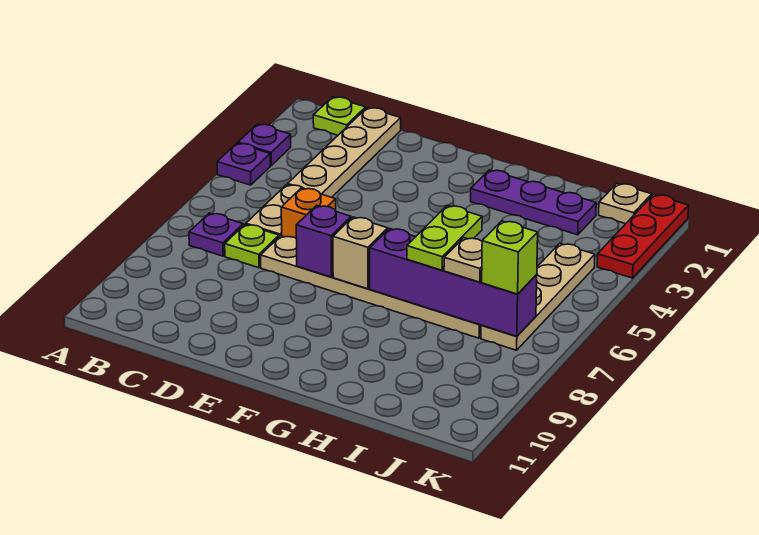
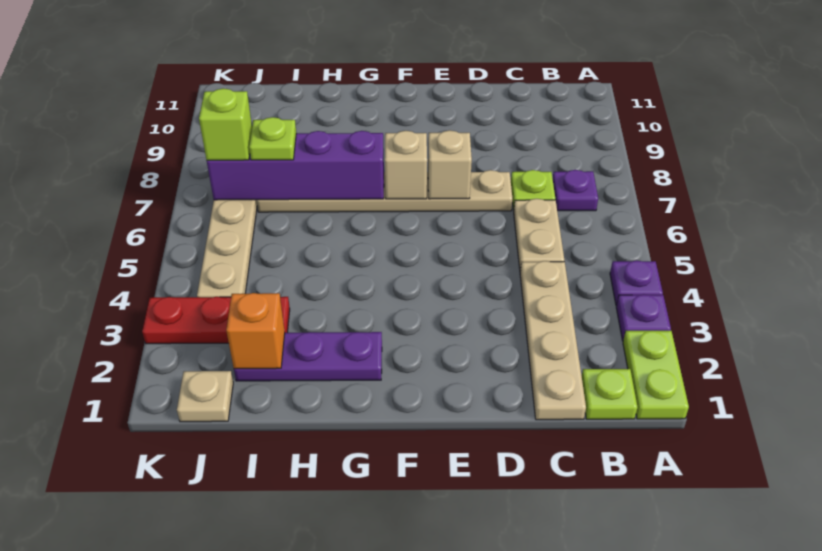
orange 1x1 brick [281,188,336,239] -> orange 1x1 brick moved to [226,293,285,369]
purple 1x1 brick [296,206,351,277] -> tan 1x1 brick [428,130,472,199]
lime 1x2 plate [407,205,482,270] -> lime 1x2 plate moved to [623,331,689,419]
tan 1x1 plate [444,238,482,282] -> lime 1x1 plate [249,117,296,160]
red 1x3 plate [597,195,688,278] -> red 1x3 plate turned to [142,297,290,344]

